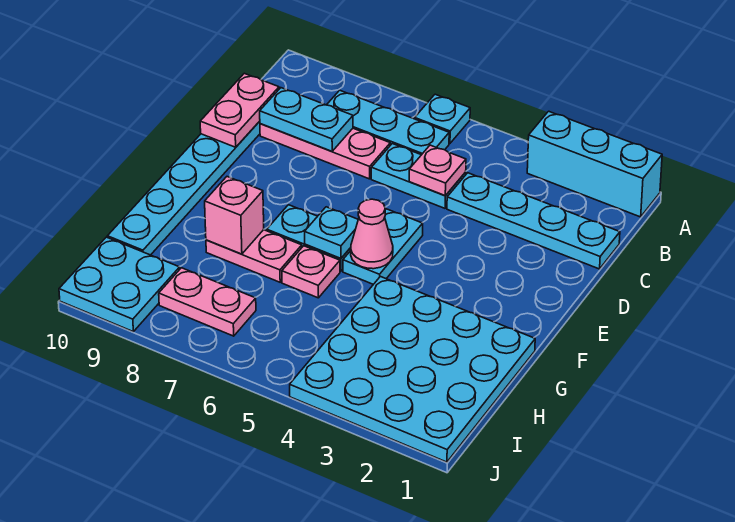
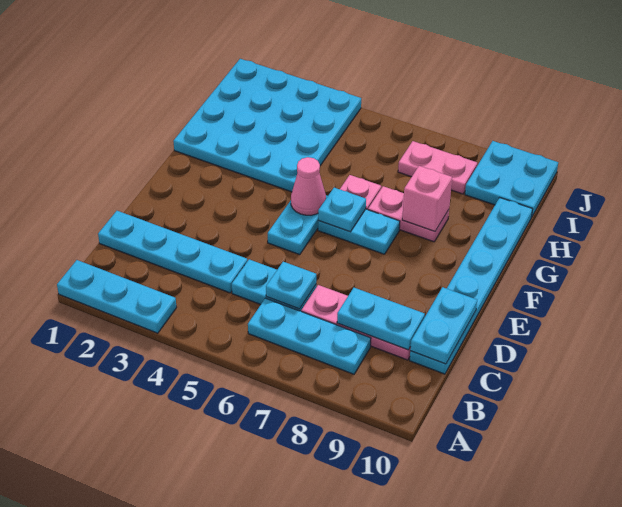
cyan 1x3 brick [527,111,662,217] -> cyan 1x3 plate [57,260,177,333]
cyan 1x1 plate [415,94,470,143] -> cyan 1x1 plate moved to [266,262,316,309]
pink 1x1 plate [409,145,466,196] -> none
pink 1x2 plate [200,73,279,147] -> cyan 1x2 plate [410,287,477,364]

